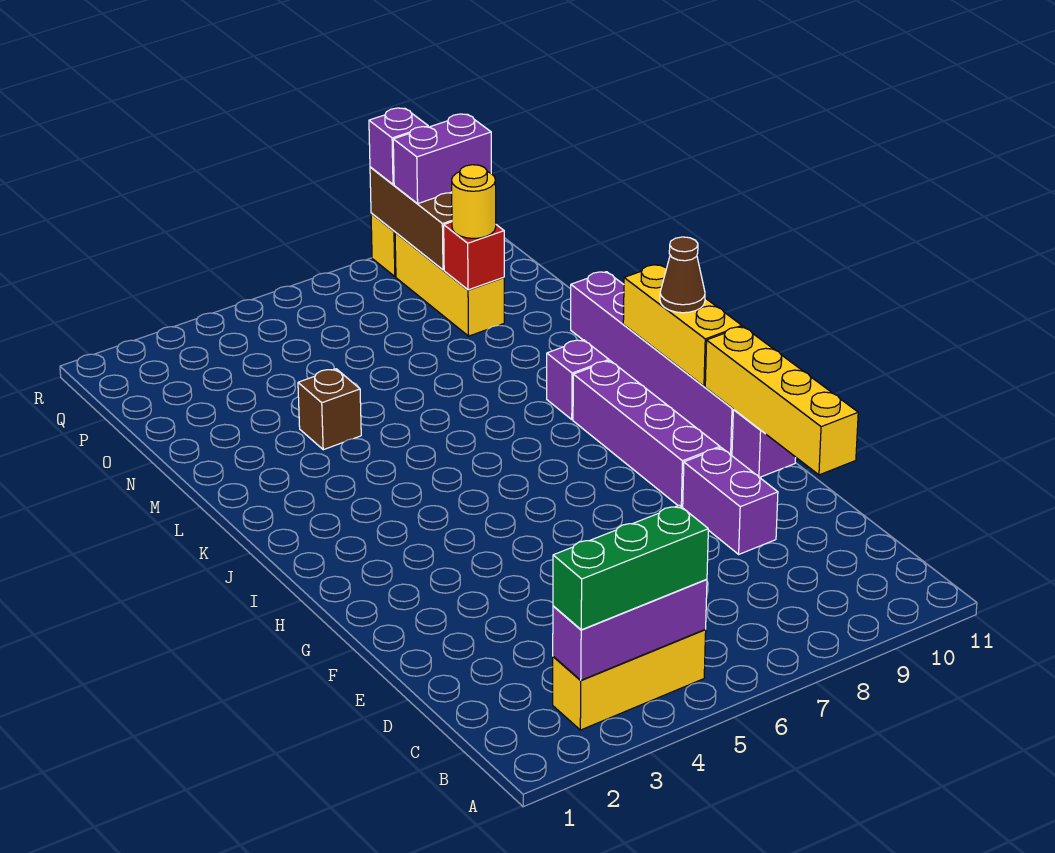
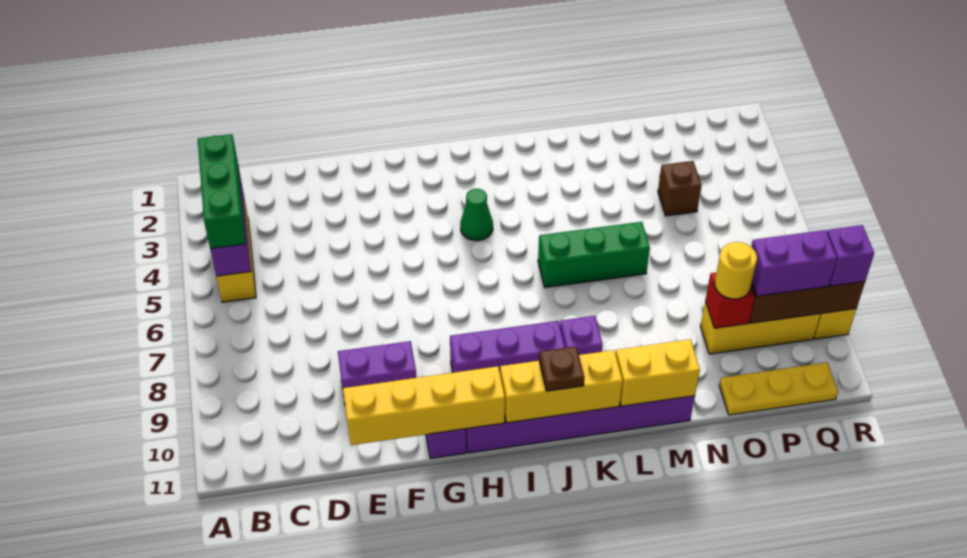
purple 1x4 brick [573,361,720,508] -> purple 1x3 brick [450,321,565,373]
none -> green 1x1 cone [460,189,493,241]
brown 1x1 cone [660,237,705,313] -> brown 1x1 plate [539,346,584,391]
none -> green 1x3 brick [538,222,650,288]
none -> yellow 1x2 brick [616,339,700,406]
brown 1x1 brick [298,369,361,450] -> brown 1x1 brick moved to [658,161,702,216]
none -> yellow 1x3 plate [719,362,838,415]
purple 1x2 brick [393,114,491,203] -> purple 1x2 brick turned to [752,230,837,296]

